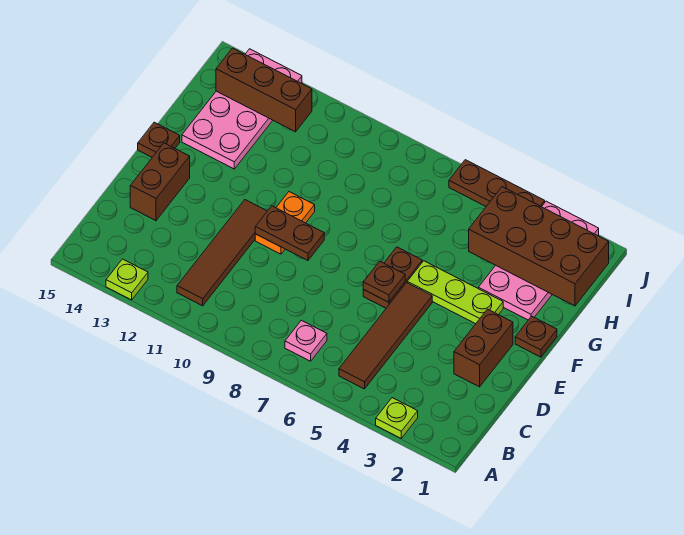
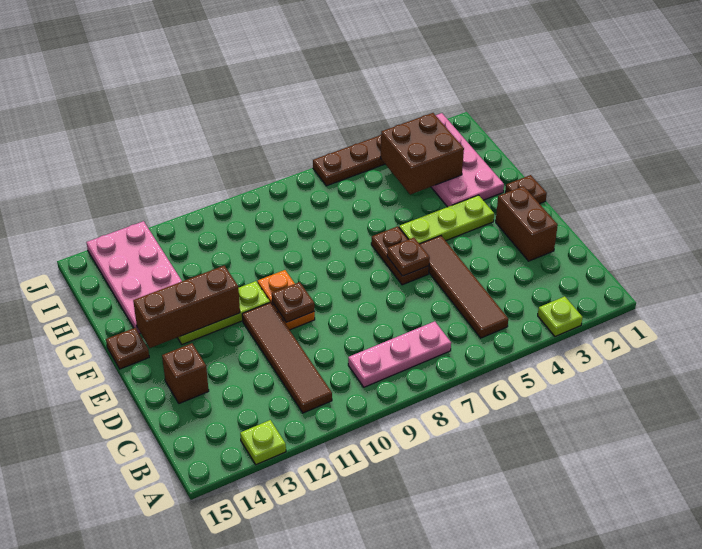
pink 1x1 plate [285,320,327,361] -> pink 1x3 plate [348,321,451,387]
brown 1x2 brick [130,143,190,221] -> brown 1x1 brick [162,343,209,403]
brown 1x2 plate [255,206,324,261] -> brown 1x1 plate [272,282,314,322]
none -> lime 1x3 plate [177,281,270,344]
brown 2x4 brick [469,187,609,306] -> brown 2x2 brick [381,113,464,195]
brown 1x3 brick [216,48,312,132] -> brown 1x3 brick moved to [133,266,240,348]

